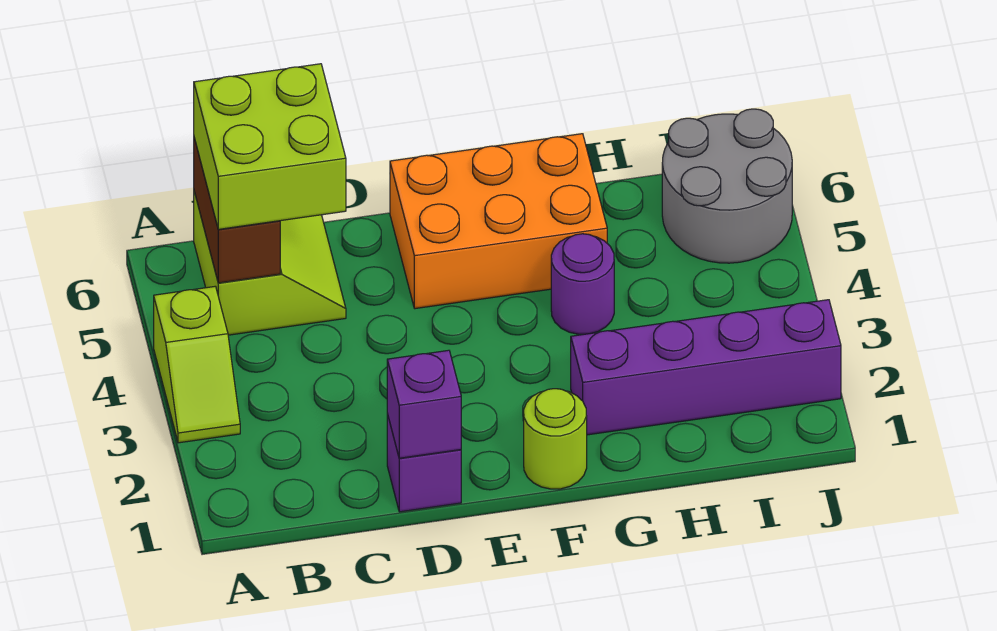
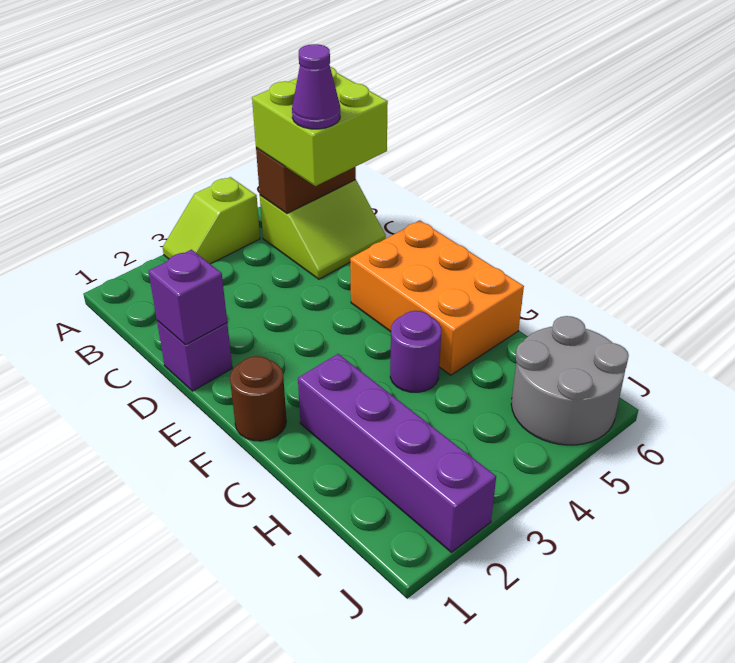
none -> purple 1x1 cone [292,44,340,129]
lime 1x1 round brick [524,389,587,489] -> brown 1x1 round brick [230,356,286,441]

